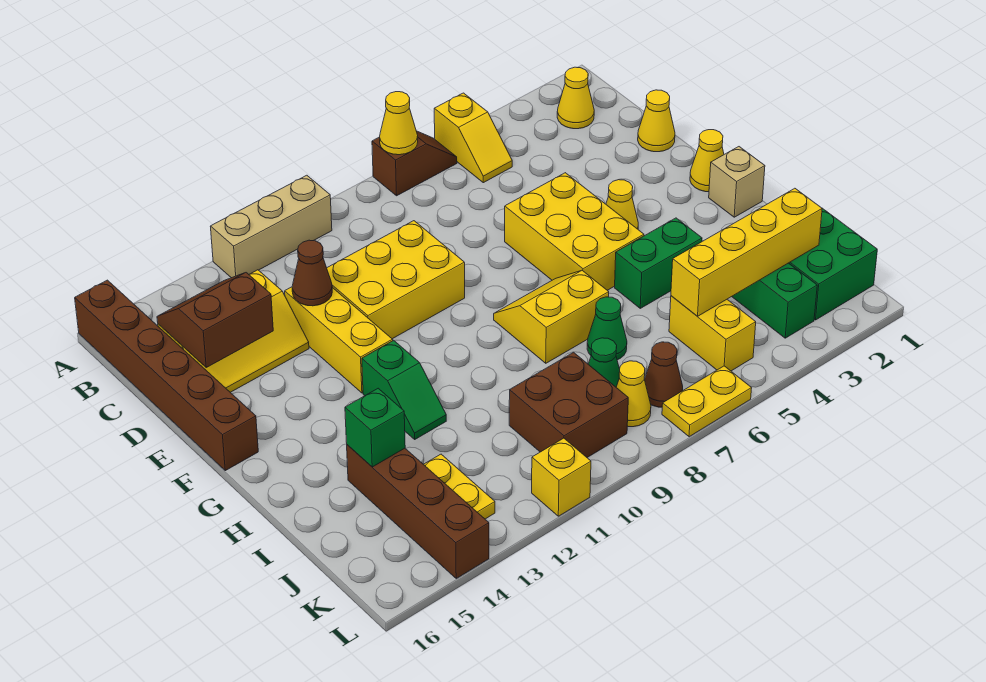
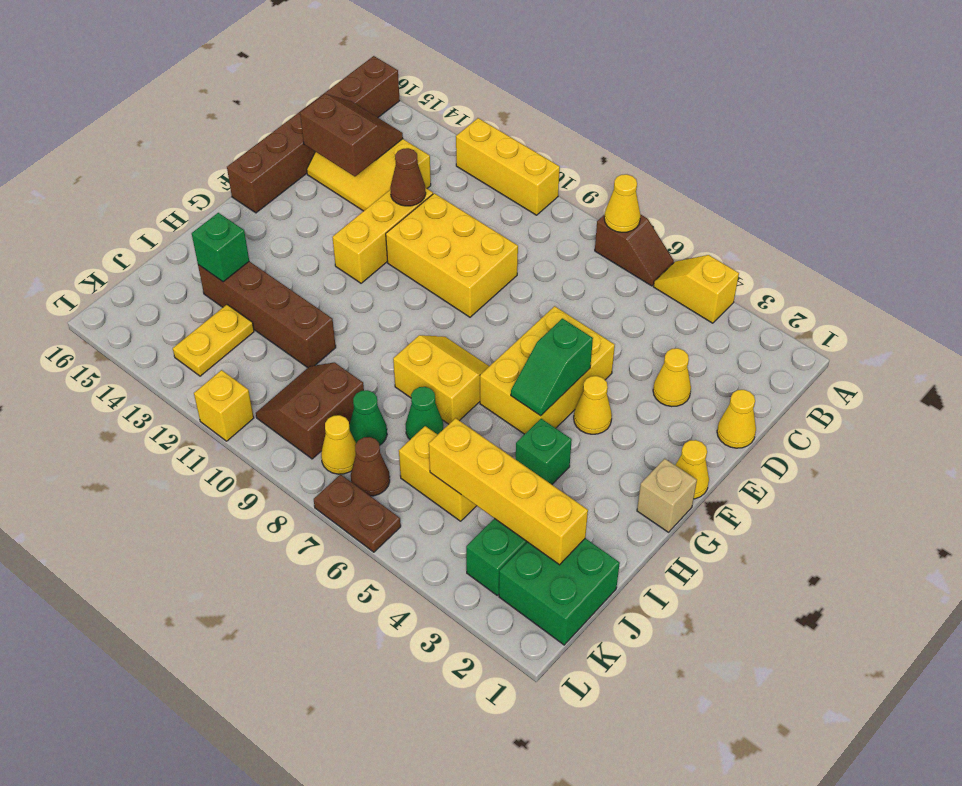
yellow 1x2 slope [434,93,512,183] -> yellow 1x2 slope turned to [653,255,739,323]
tan 1x3 brick [210,175,332,278] -> yellow 1x3 brick [456,118,560,215]
yellow 1x1 cone [557,67,594,129] -> yellow 1x1 cone moved to [653,348,691,407]
green 1x2 slope [362,340,446,439] -> green 1x2 slope moved to [511,319,593,416]
green 1x2 brick [615,218,702,308] -> green 1x1 brick [516,419,572,484]
brown 1x4 brick [347,445,489,578] -> brown 1x4 brick turned to [198,261,336,368]
yellow 1x2 brick [669,296,756,371] -> yellow 1x2 brick turned to [399,426,476,521]
brown 2x2 brick [509,352,628,457] -> brown 2x2 slope [256,362,364,459]
yellow 1x2 plate [662,366,752,437] -> brown 1x2 plate [314,474,401,552]

